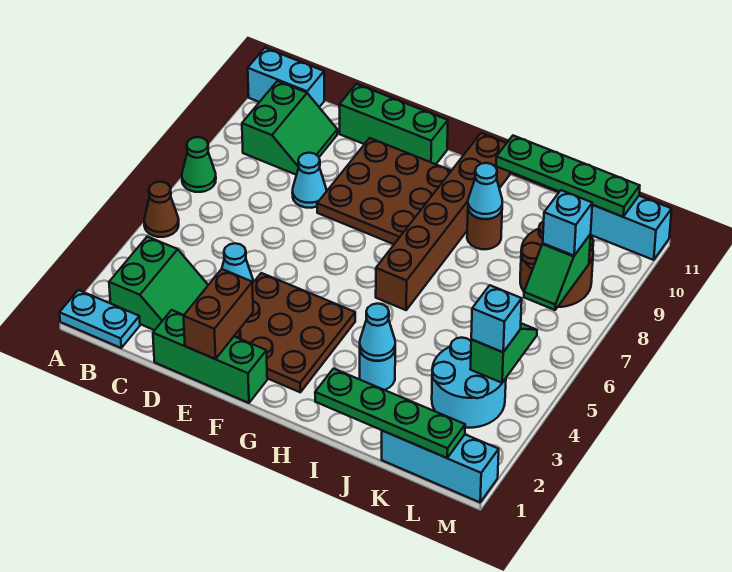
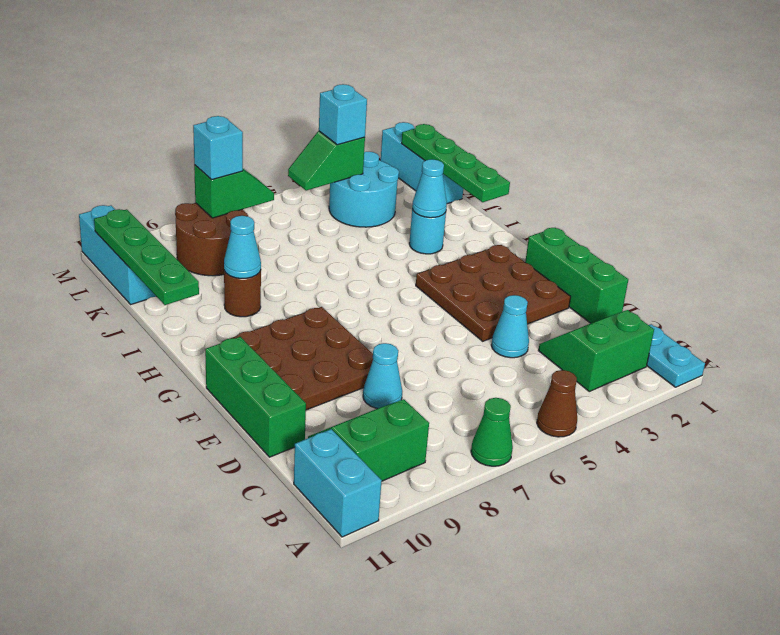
brown 1x2 brick [184,269,253,359] -> none
brown 1x6 brick [376,133,510,310] -> none

